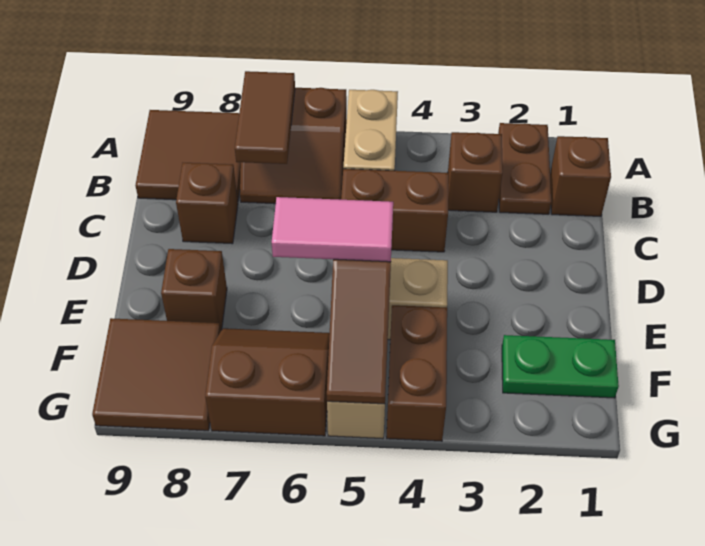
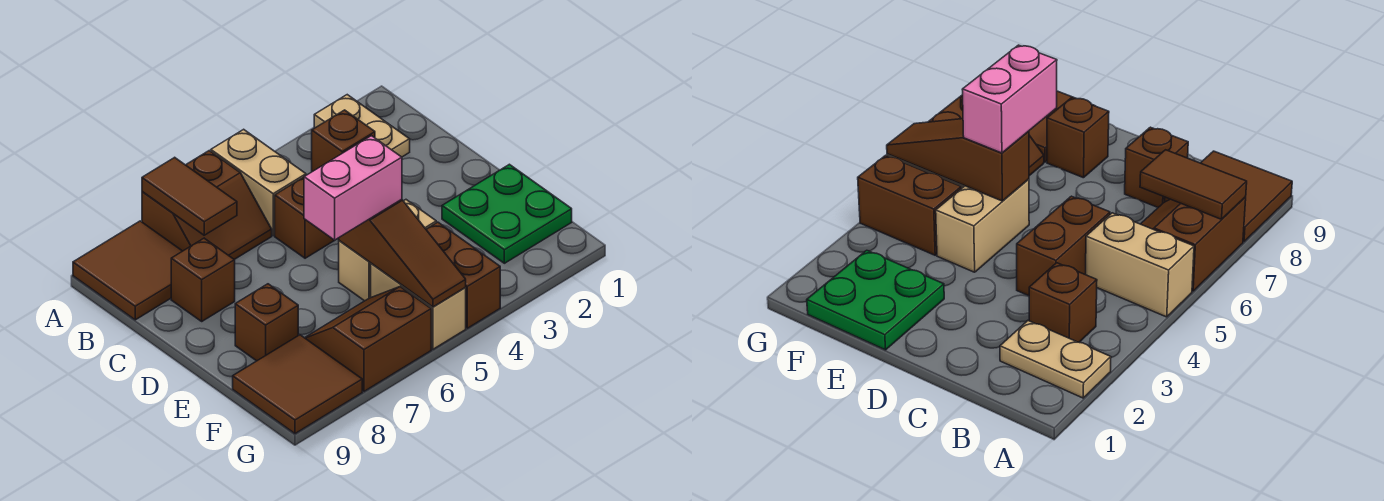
brown 1x2 plate [498,123,551,214] -> tan 1x2 plate [314,95,410,157]
brown 1x1 brick [550,136,611,216] -> none
pink 1x2 tile [272,197,393,262] -> pink 1x2 brick [304,136,402,240]
green 1x2 plate [502,335,619,398] -> green 2x2 plate [442,164,572,263]

